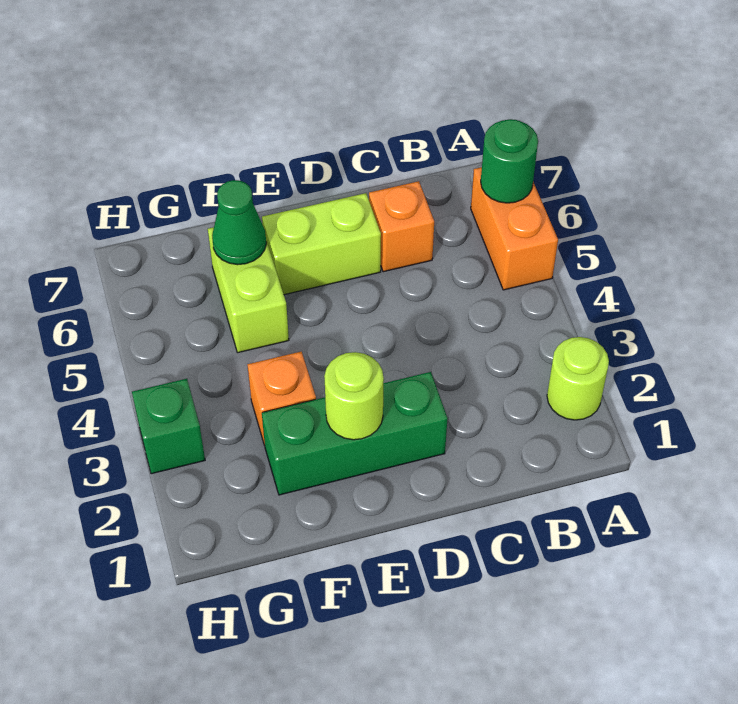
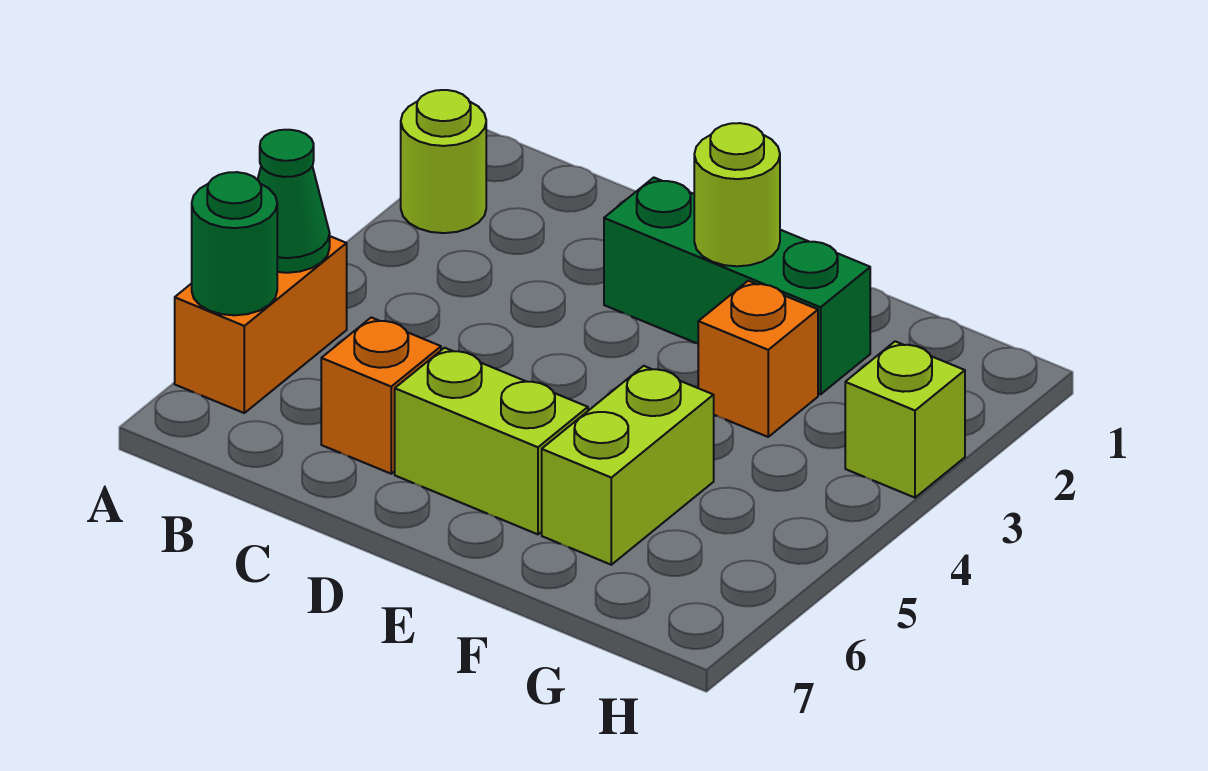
green 1x1 cone [212,180,266,265] -> green 1x1 cone moved to [258,130,330,273]
green 1x1 brick [132,379,205,474] -> lime 1x1 brick [845,341,965,498]

